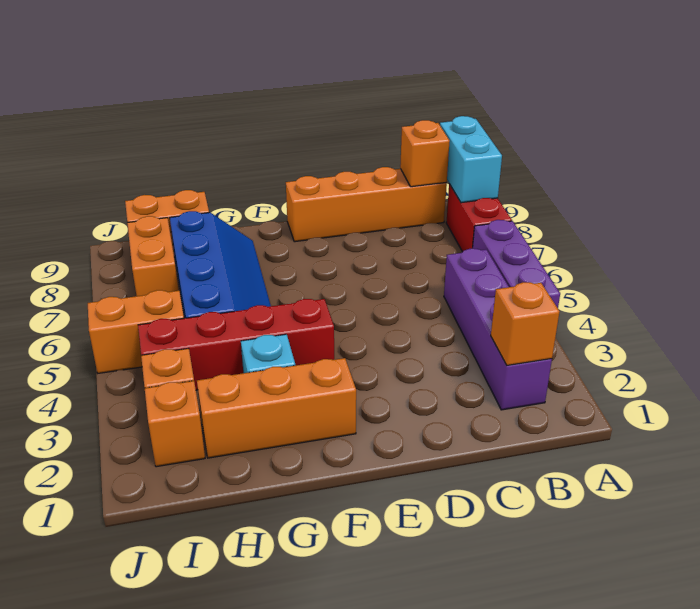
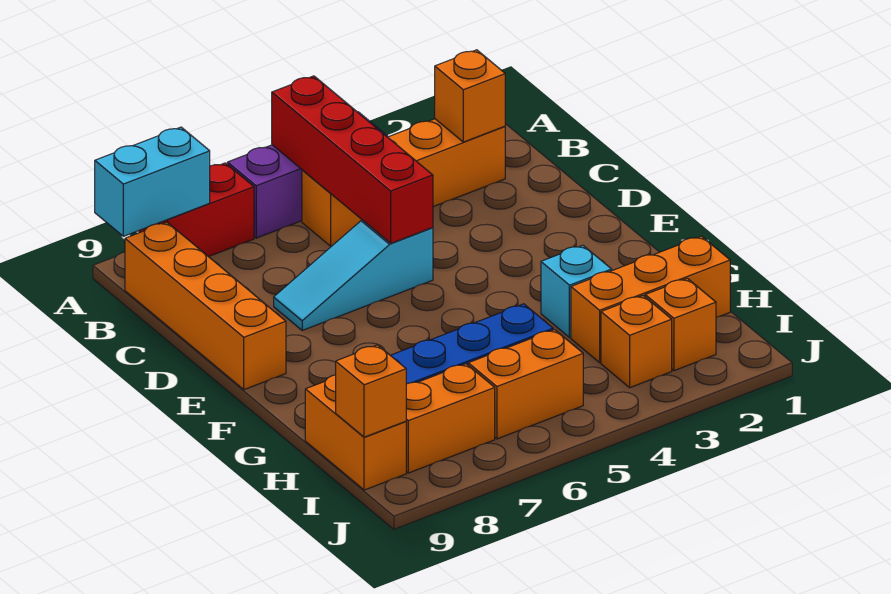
purple 1x4 brick [444,249,552,410] -> orange 1x4 brick [302,119,505,246]
orange 1x1 brick [400,120,450,187] -> orange 1x1 brick moved to [336,345,406,437]
none -> cyan 1x3 slope [274,220,433,330]
orange 1x3 brick [197,358,356,458] -> orange 1x3 brick turned to [571,236,730,362]
red 1x4 brick [138,299,334,390] -> red 1x4 brick moved to [272,76,433,243]
orange 1x2 brick [88,290,184,373] -> orange 1x2 brick turned to [468,330,583,439]

